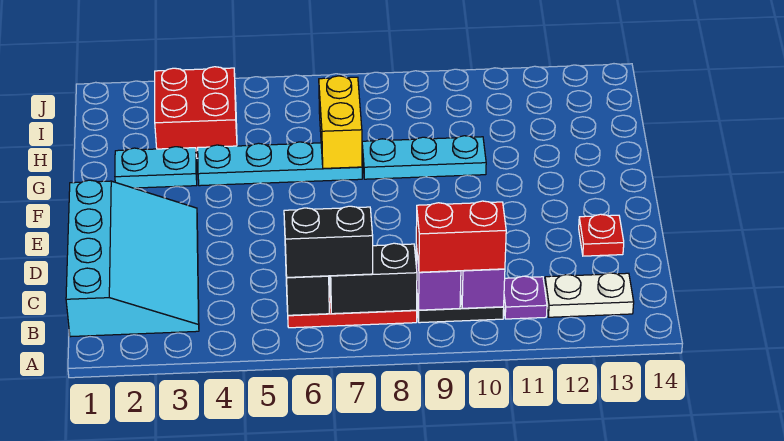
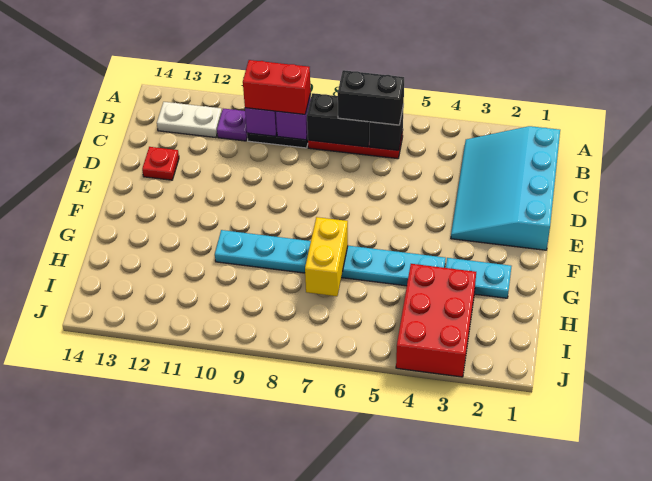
red 2x2 brick [155,67,237,158] -> red 2x3 brick [396,264,476,377]

